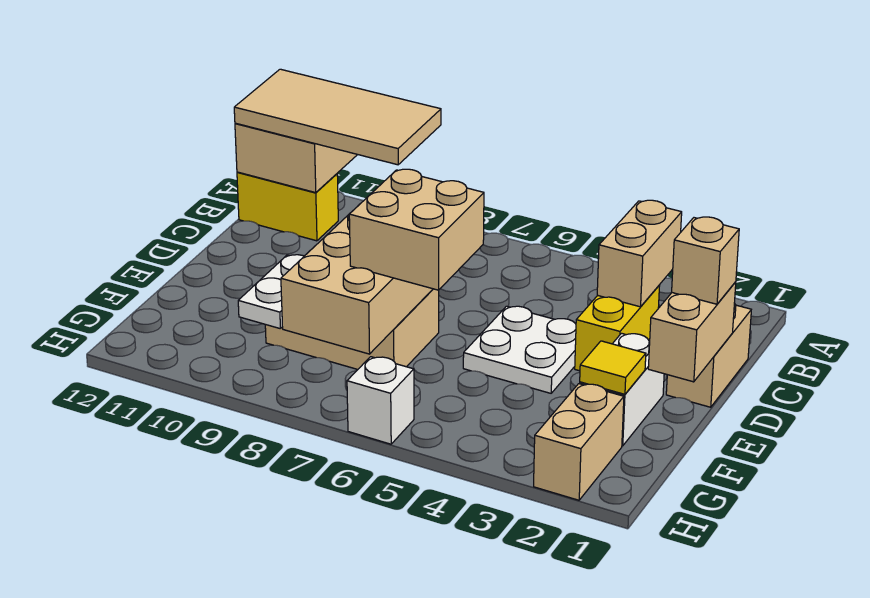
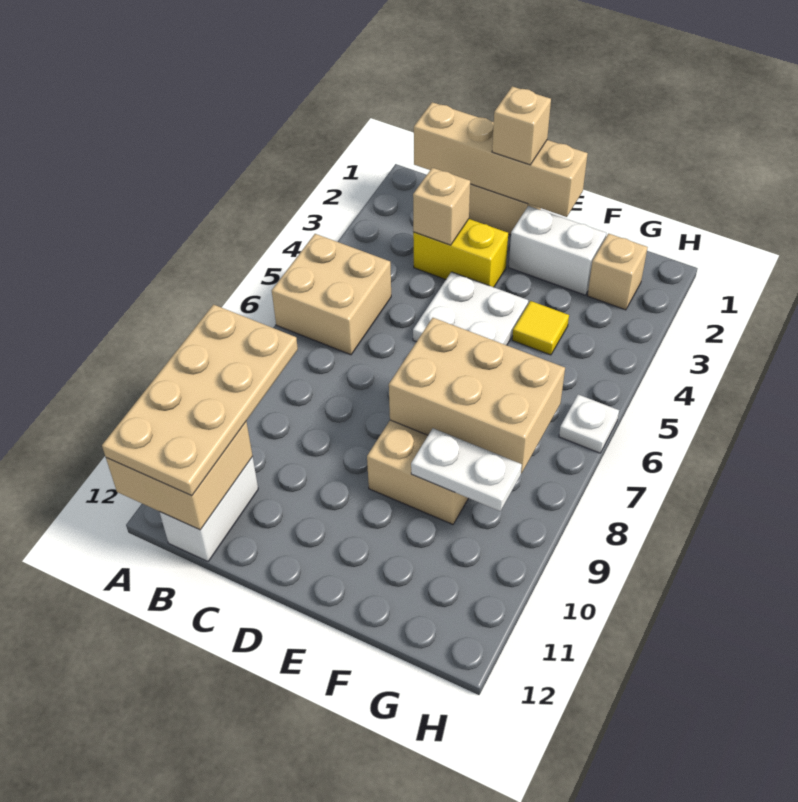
tan 2x4 tile [234,69,441,165] -> tan 2x4 plate [102,305,298,496]
tan 1x2 brick [597,200,682,307] -> tan 1x1 brick [413,168,470,245]
yellow 1x2 brick [237,172,338,241] -> white 1x2 brick [160,457,258,561]
tan 1x2 brick [648,282,736,382] -> tan 1x4 brick [414,102,588,217]
tan 2x2 brick [349,169,484,290] -> tan 2x2 brick moved to [272,234,391,355]
yellow 1x1 tile [580,341,646,394] -> yellow 1x1 tile moved to [512,301,569,355]
tan 1x2 brick [534,384,624,500] -> tan 1x1 brick [587,234,648,310]
white 1x1 brick [347,357,414,444] -> white 1x1 plate [559,395,619,453]

